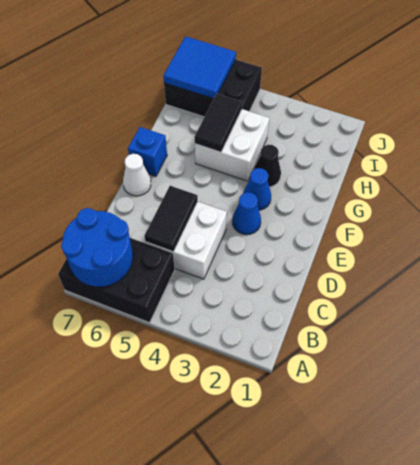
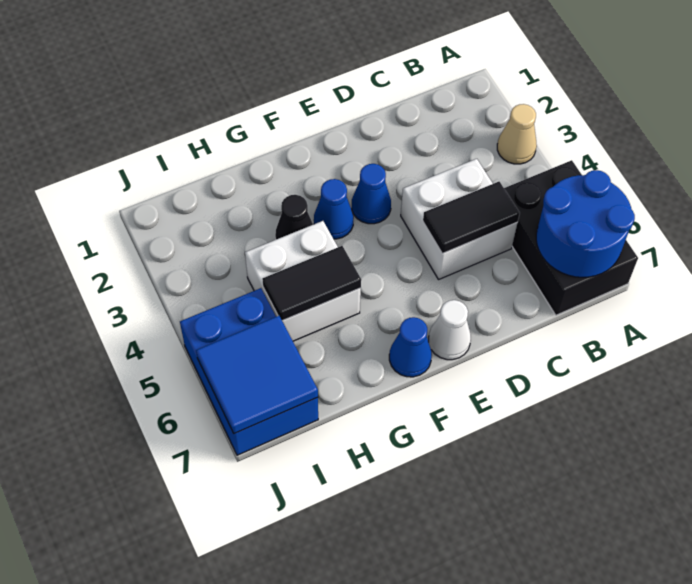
none -> tan 1x1 cone [497,104,537,164]
blue 1x1 brick [128,127,167,176] -> blue 1x1 cone [389,317,432,377]
black 2x3 brick [164,60,262,117] -> blue 2x3 brick [180,288,318,455]

